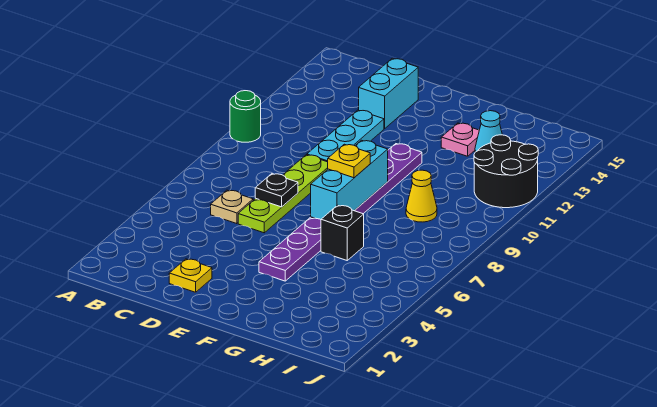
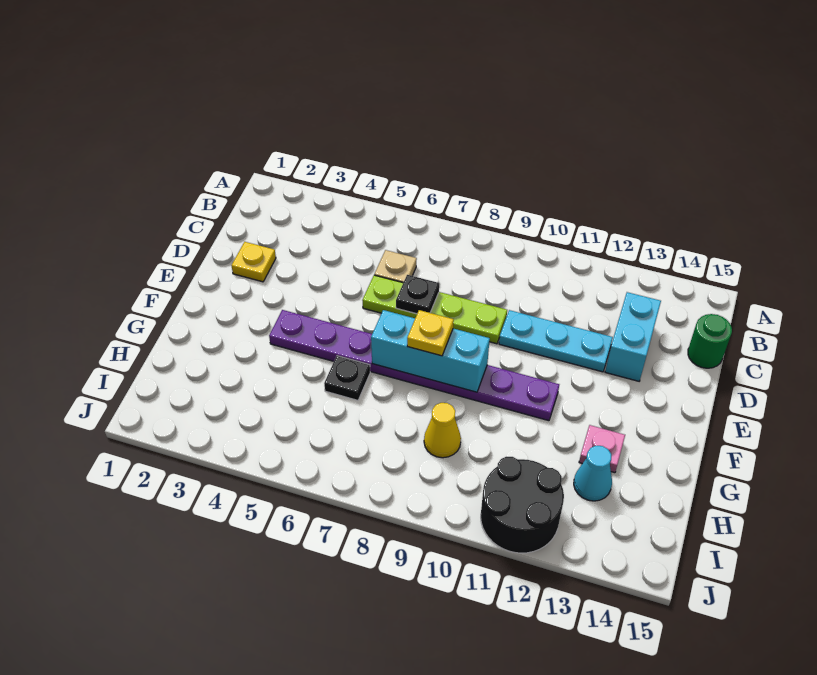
green 1x1 round brick [230,91,261,142] -> green 1x1 round brick moved to [688,314,732,368]
cyan 1x2 brick [359,58,418,129] -> cyan 1x2 brick turned to [605,292,661,381]
black 1x1 brick [321,205,364,260] -> black 1x1 plate [324,356,370,400]

